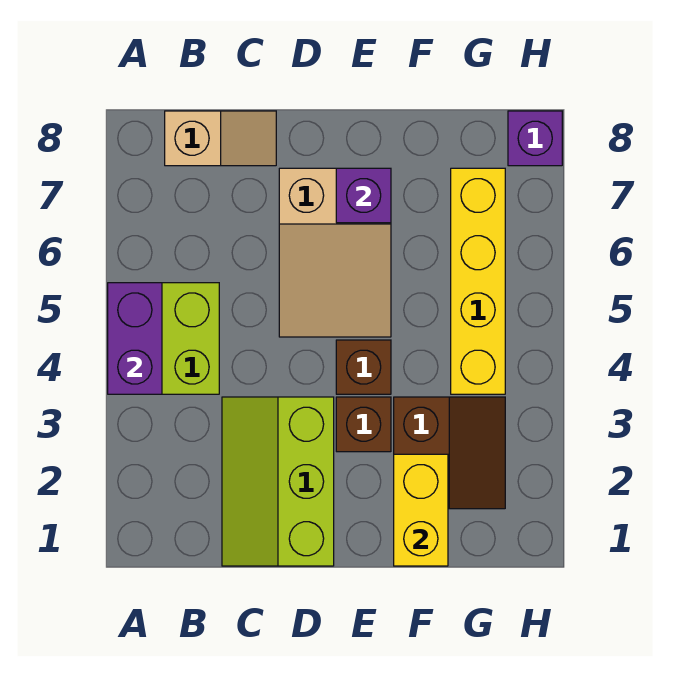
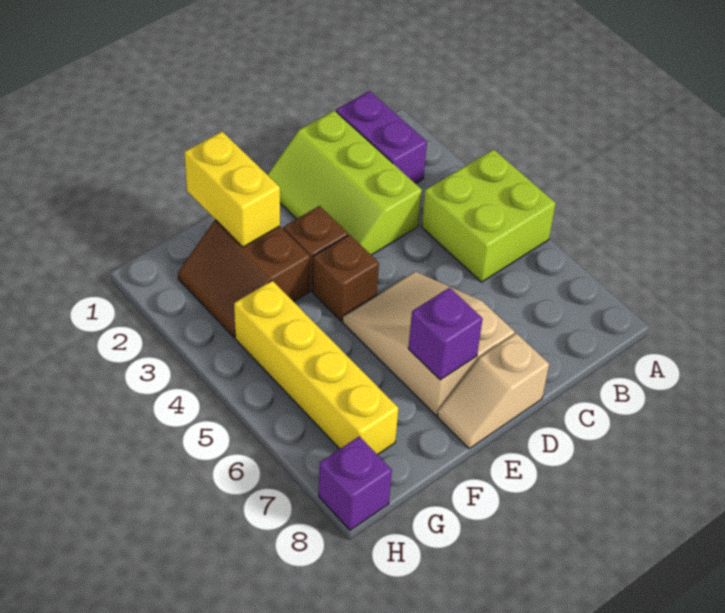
purple 1x2 brick [108,283,162,394] -> purple 1x2 brick moved to [336,91,427,184]
tan 1x2 slope [165,111,276,166] -> tan 1x2 slope moved to [438,333,549,449]
lime 2x3 slope [222,397,334,566] -> lime 2x3 slope turned to [268,110,422,255]

